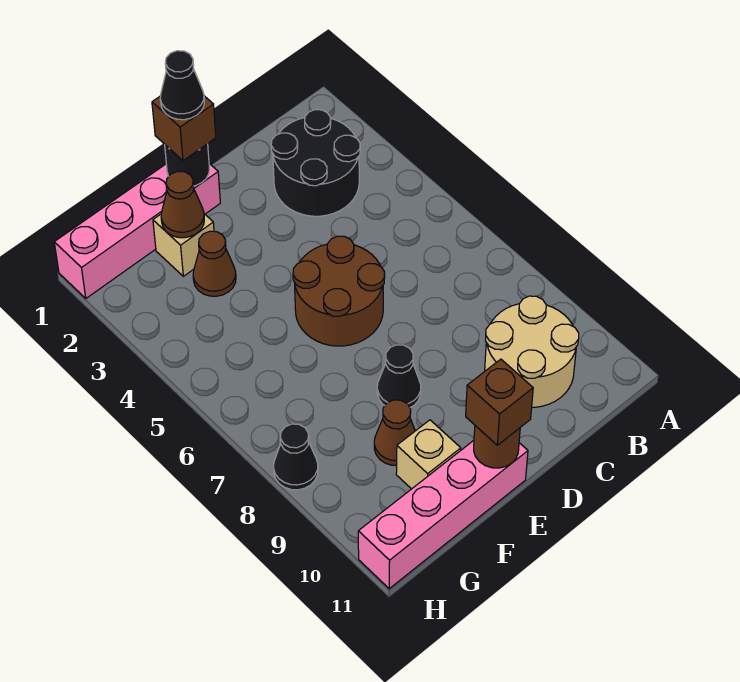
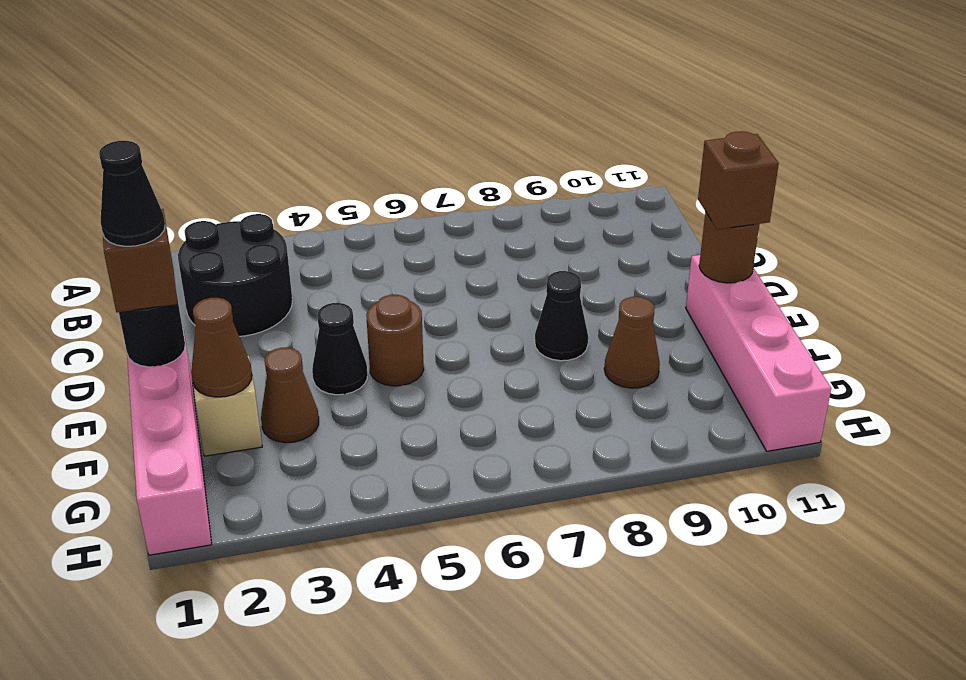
tan 2x2 round brick [485,296,579,407] -> none
brown 2x2 round brick [293,236,385,346] -> brown 1x1 round brick [366,295,424,386]
tan 1x1 brick [396,420,461,489] -> none
black 1x1 cone [274,424,318,490] -> black 1x1 cone moved to [312,303,367,395]

